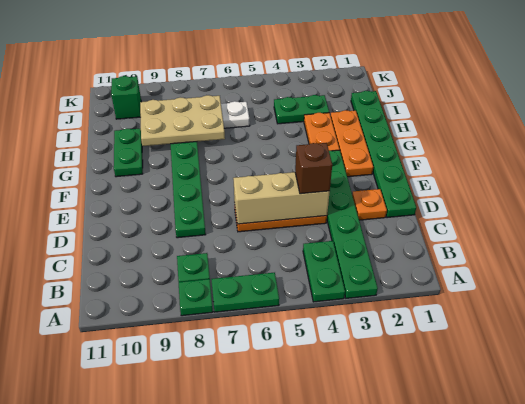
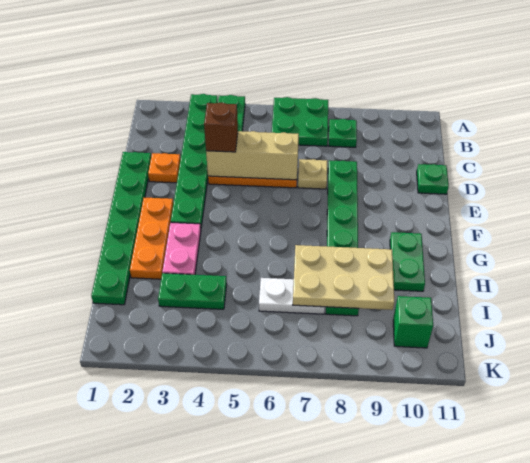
green 1x2 plate [211,273,279,312] -> green 2x2 plate [272,97,328,146]
green 1x1 plate [179,279,213,316] -> green 1x1 plate moved to [417,164,449,194]
none -> tan 1x1 plate [298,159,327,189]
orange 1x2 plate [304,113,340,151] -> pink 1x2 plate [162,222,201,275]

